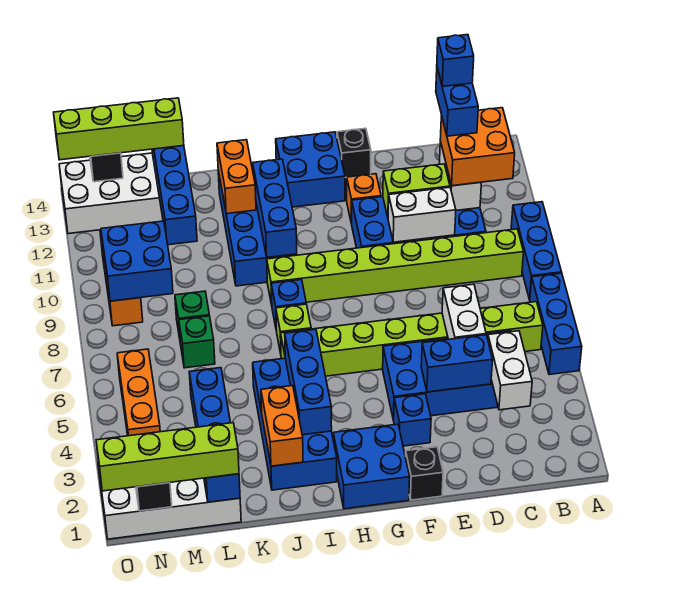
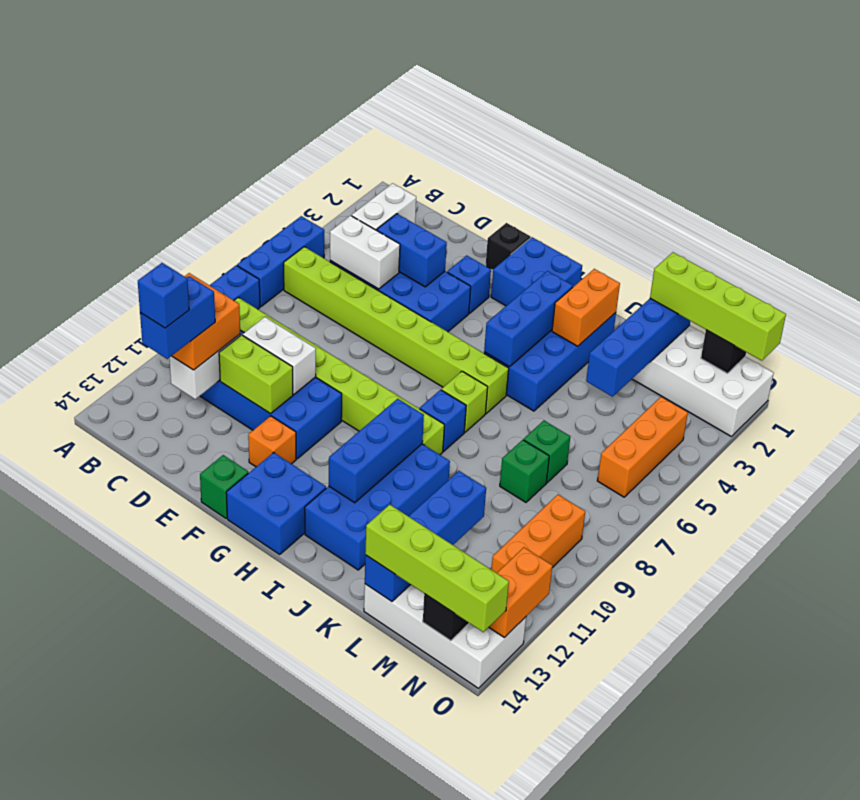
white 1x2 brick [442,284,486,339] -> white 1x2 brick turned to [330,216,400,289]
black 1x1 brick [337,128,371,178] -> green 1x1 brick [200,455,248,518]
orange 1x2 brick [217,140,256,214] -> orange 1x2 brick moved to [489,547,552,638]
blue 2x2 brick [101,221,173,301] -> none

